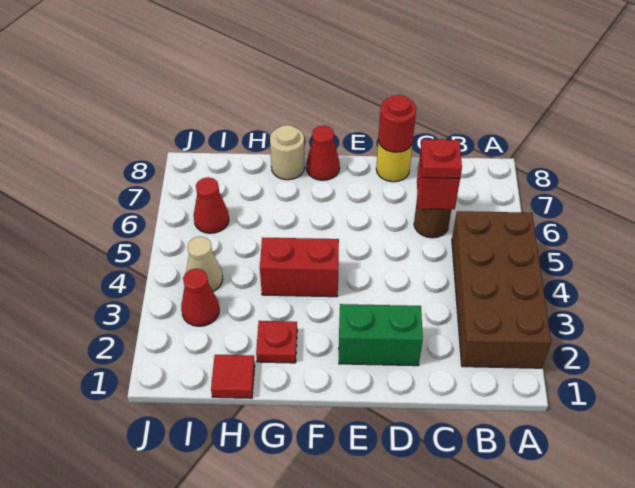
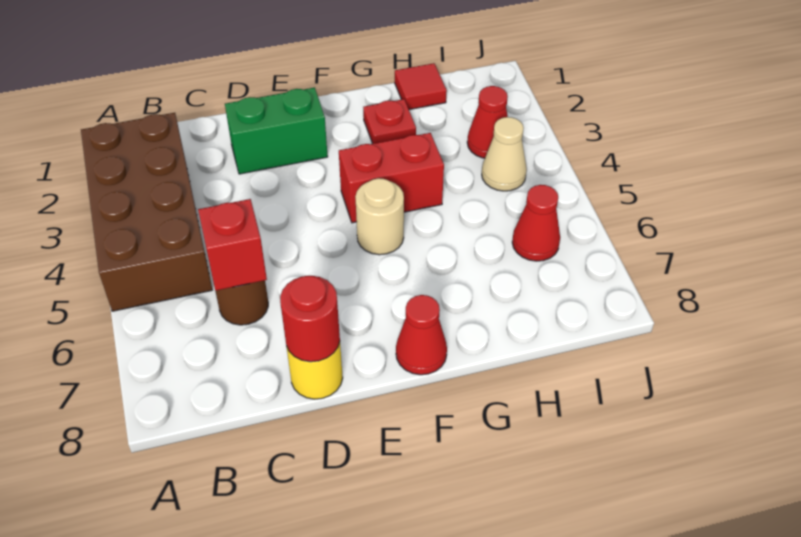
red 1x1 plate [421,139,462,178] -> none
tan 1x1 round brick [270,125,305,180] -> tan 1x1 round brick moved to [355,178,404,255]

